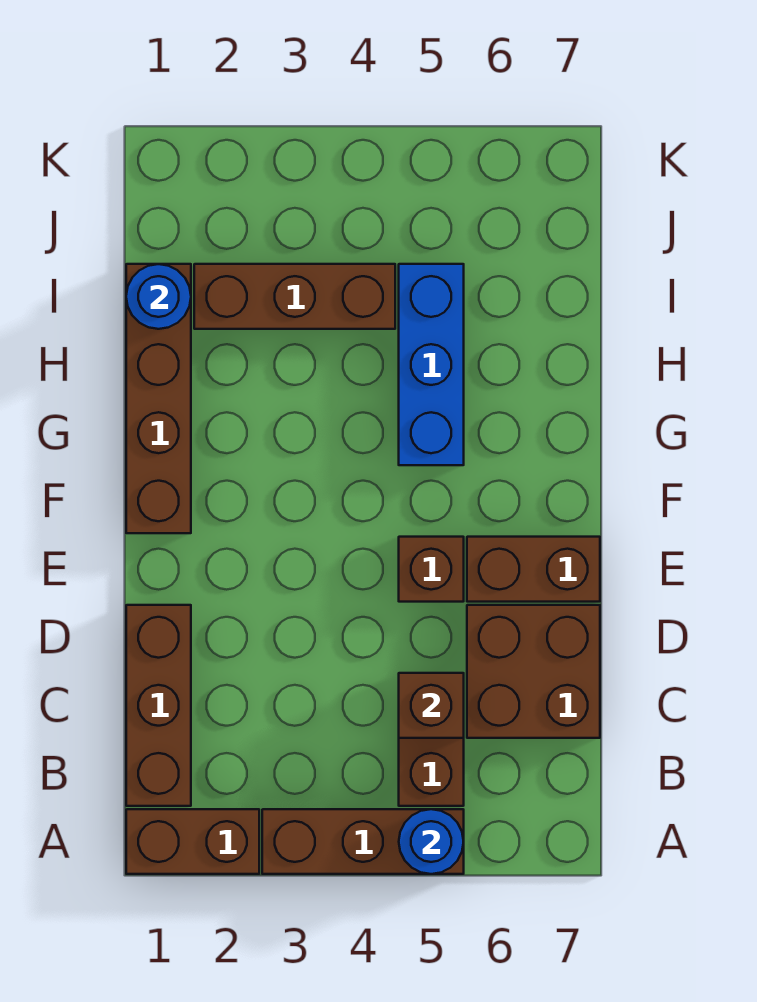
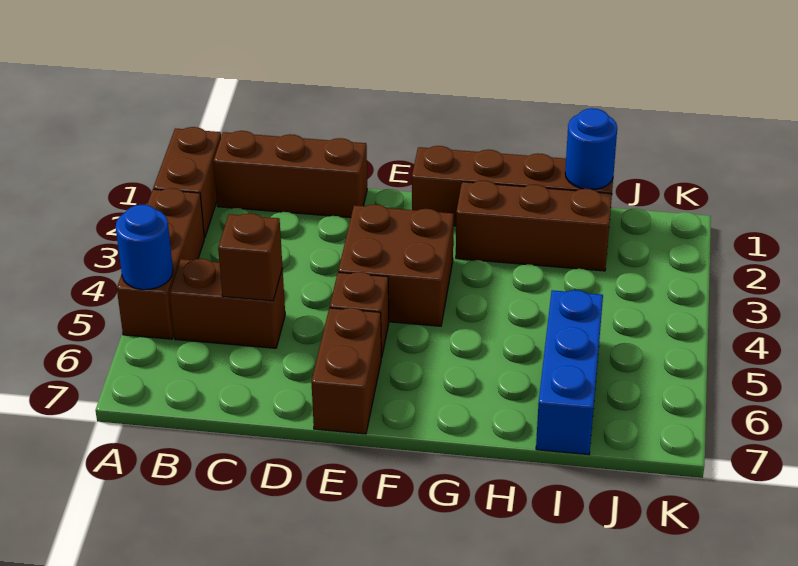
brown 2x2 brick [467,605,600,738] -> brown 2x2 brick moved to [338,204,454,326]
blue 1x3 brick [399,264,464,465] -> blue 1x3 brick turned to [536,290,603,455]
brown 1x3 brick [194,264,395,329] -> brown 1x3 brick turned to [456,181,612,271]

